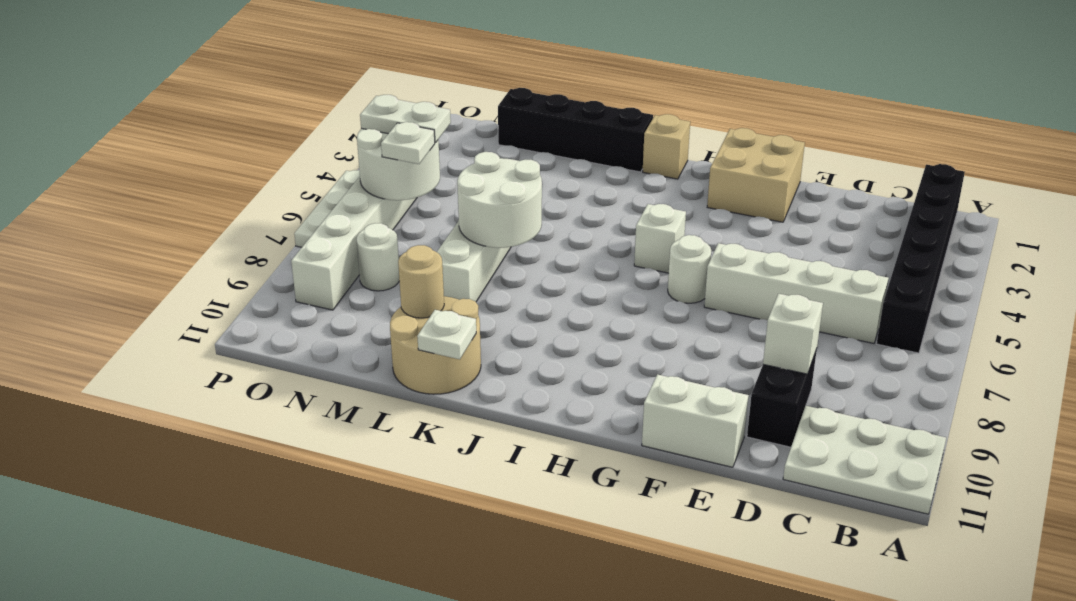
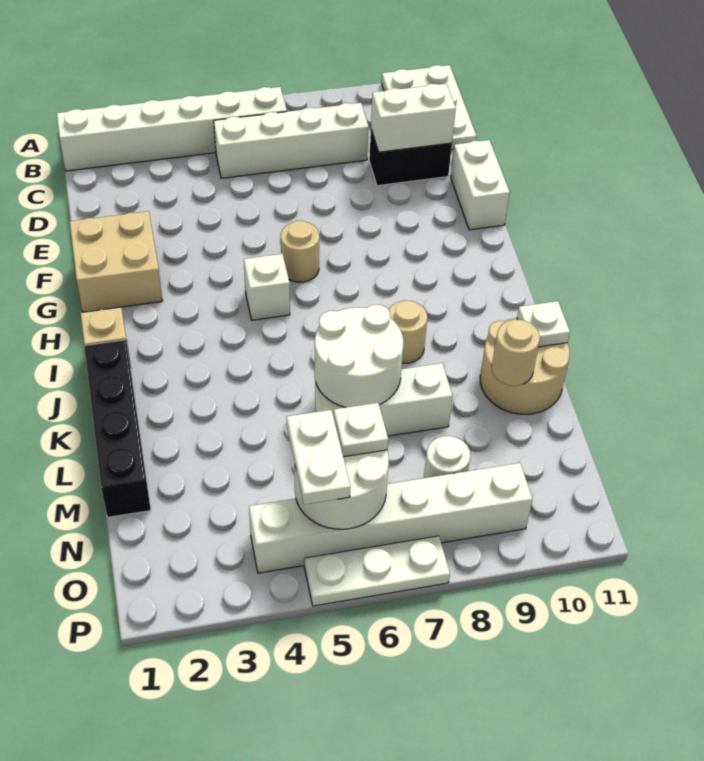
black 1x6 brick [877,164,965,353] -> white 1x6 brick [57,87,287,171]
white 1x4 brick [704,243,889,343] -> white 1x4 brick turned to [214,103,369,178]
white 1x1 brick [763,294,823,374] -> white 1x2 brick [371,84,456,152]
white 1x1 round brick [668,235,711,303] -> tan 1x1 round brick [281,221,319,282]
none -> tan 1x1 round brick [388,301,427,363]

